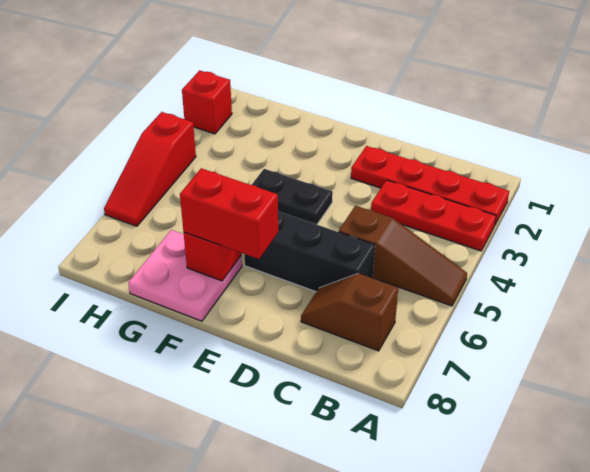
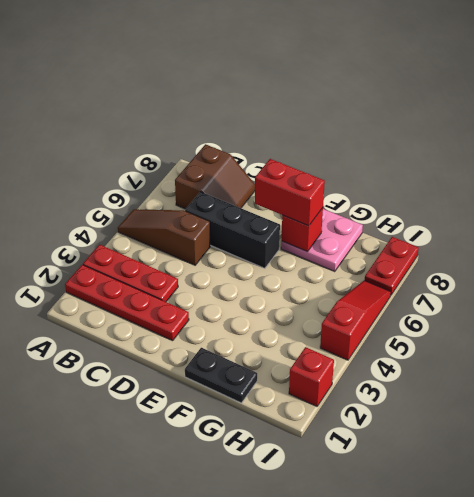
brown 1x2 slope [301,273,398,351] -> brown 2x2 slope [175,144,255,209]
black 1x2 plate [252,169,333,224] -> black 1x2 plate moved to [185,348,257,403]
none -> red 1x2 plate [365,237,419,295]

